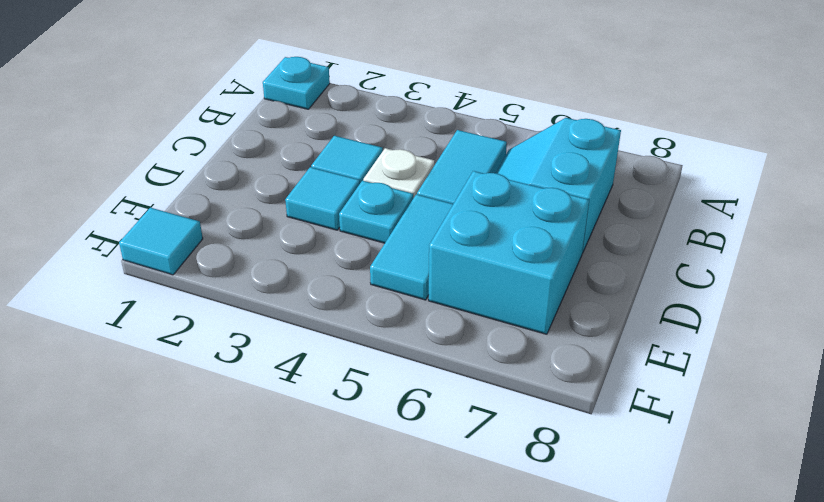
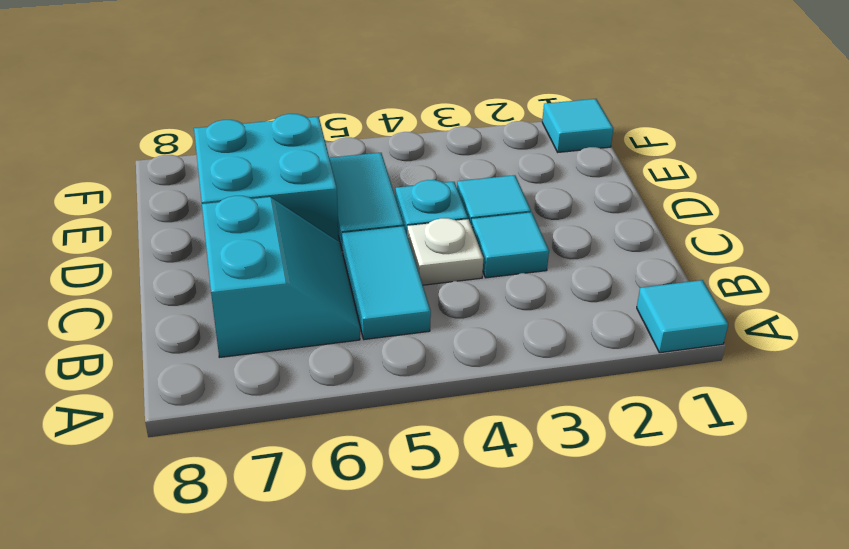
cyan 1x1 plate [263,57,330,109] -> cyan 1x1 tile [637,280,728,353]

